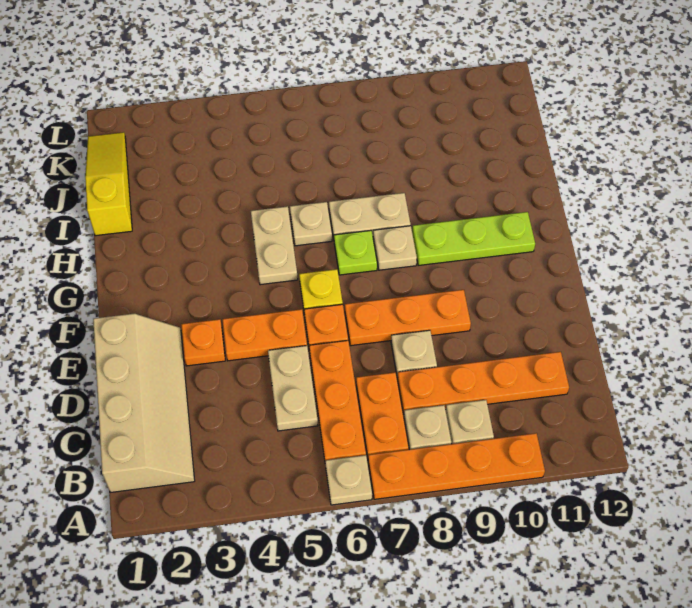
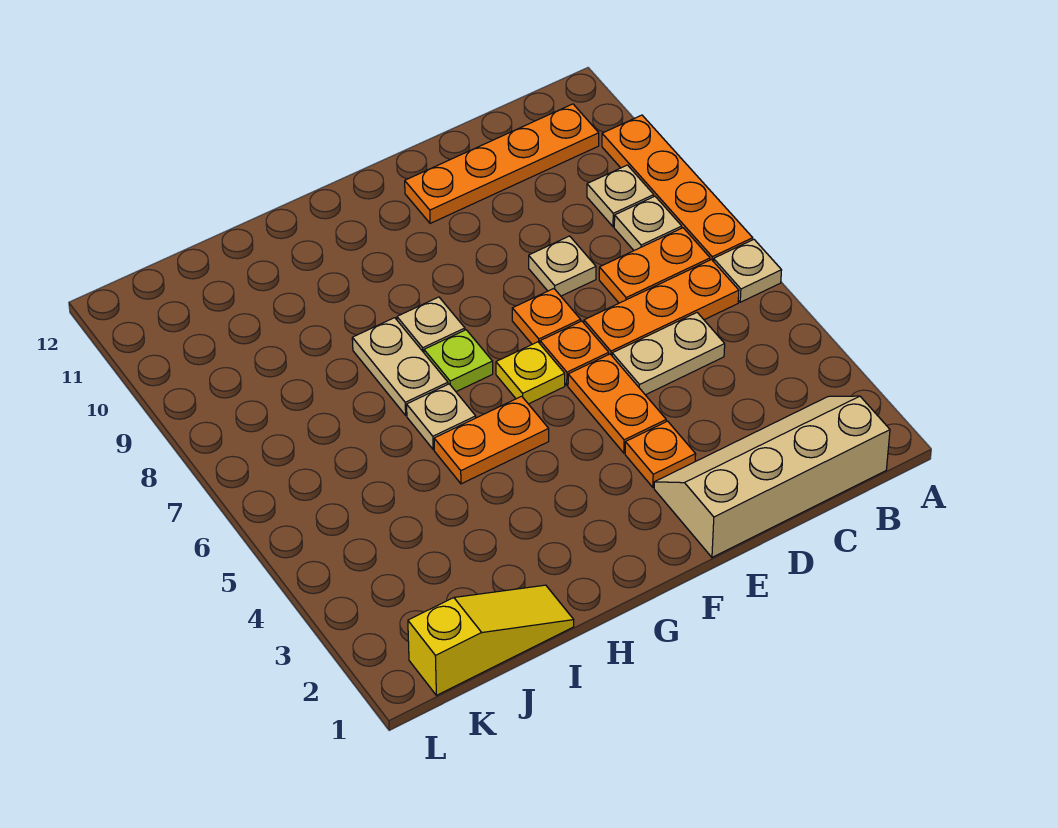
orange 1x4 plate [397,352,569,414] -> orange 1x4 plate turned to [405,104,599,223]
orange 1x3 plate [345,290,471,346] -> orange 1x1 plate [512,289,581,344]
tan 1x2 plate [251,206,298,285] -> orange 1x2 plate [434,396,549,484]
lime 1x3 plate [412,212,535,266] -> none
yellow 1x3 slope [85,132,132,236] -> yellow 1x3 slope turned to [408,585,574,695]

